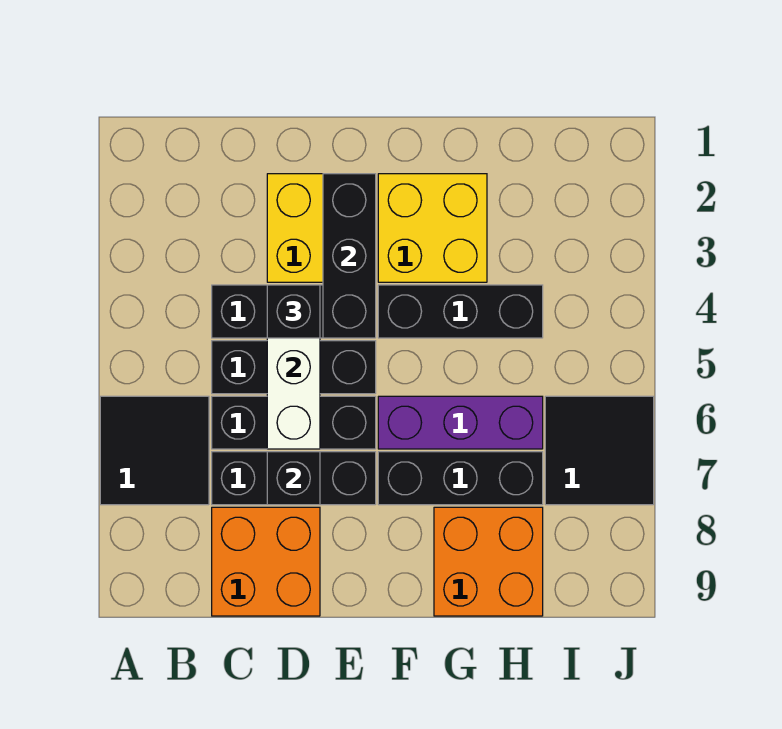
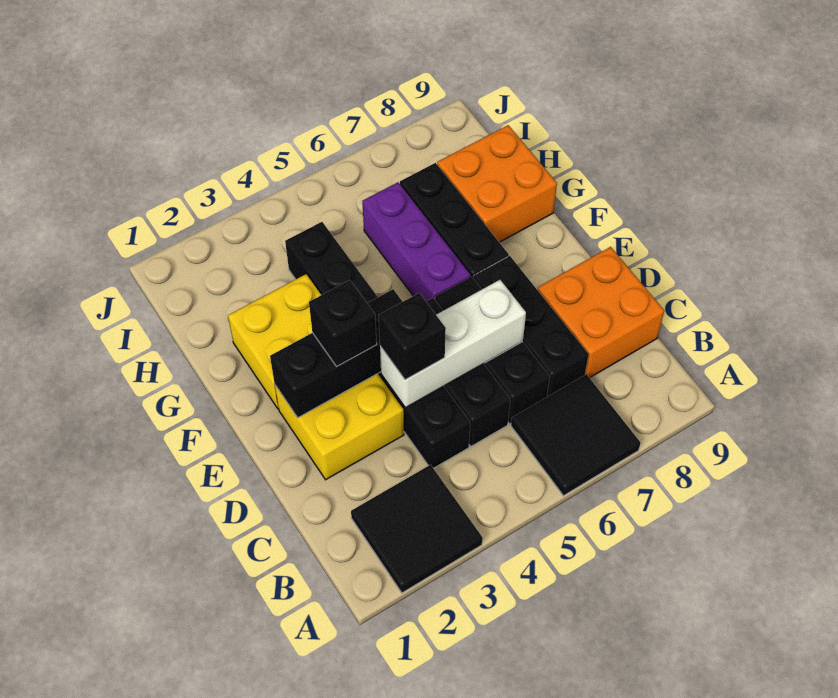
black 1x1 brick [267,452,320,505] -> black 1x1 brick moved to [309,280,377,367]
black 2x2 tile [545,396,654,505] -> black 2x2 tile moved to [351,465,483,593]

